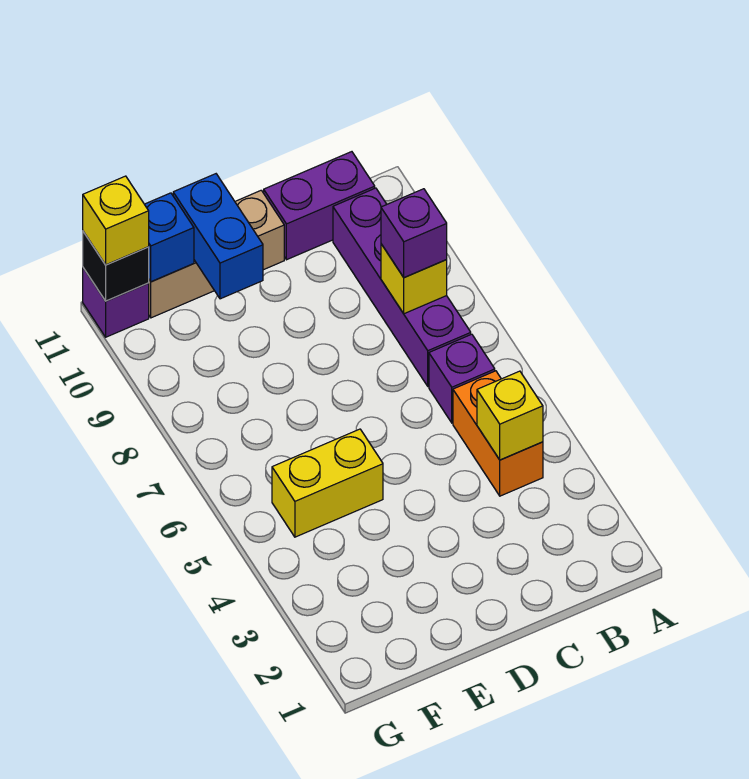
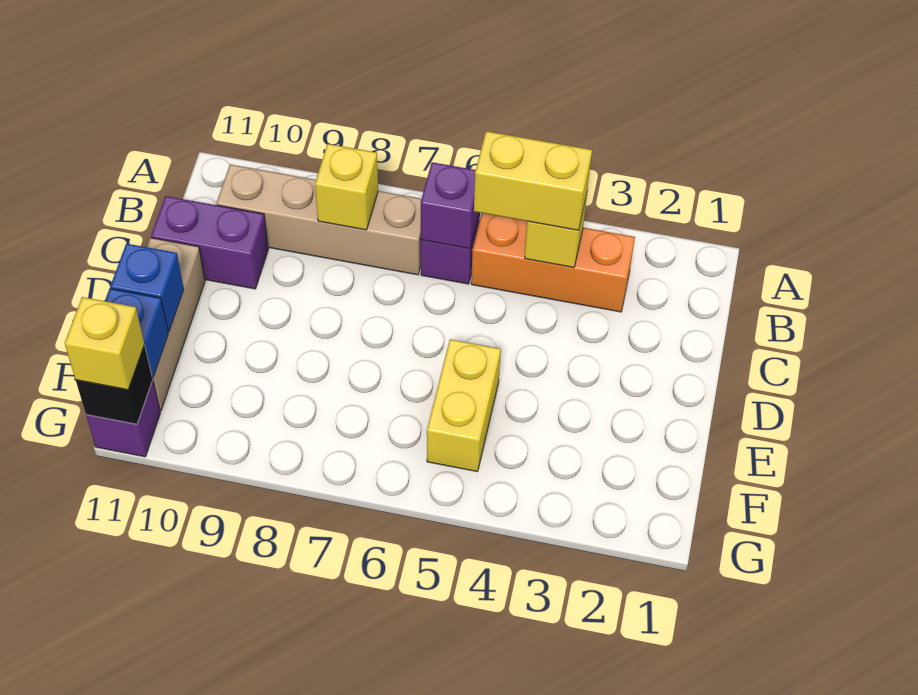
orange 1x2 brick [453,371,543,496] -> orange 1x3 brick [471,213,635,312]
none -> yellow 1x2 brick [474,131,592,230]
purple 1x4 brick [333,188,471,386] -> tan 1x4 brick [216,164,421,275]
purple 1x1 brick [381,189,447,278] -> purple 1x1 brick moved to [421,162,479,249]
purple 1x2 brick [264,152,375,260] -> purple 1x2 brick turned to [151,196,268,289]
blue 1x2 brick [173,174,263,299] -> blue 1x1 brick [110,244,184,332]

